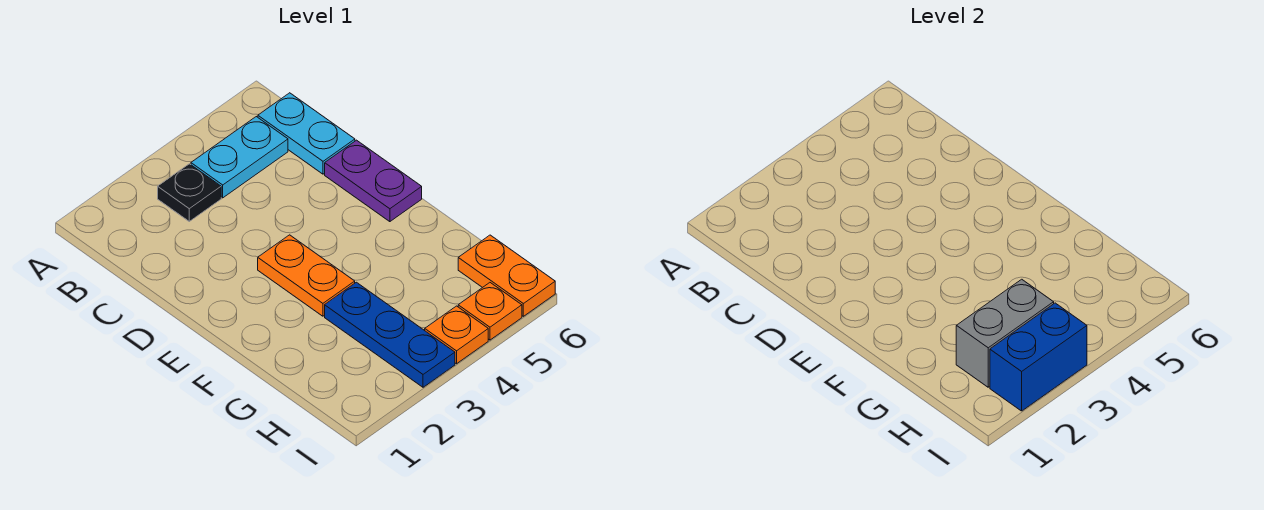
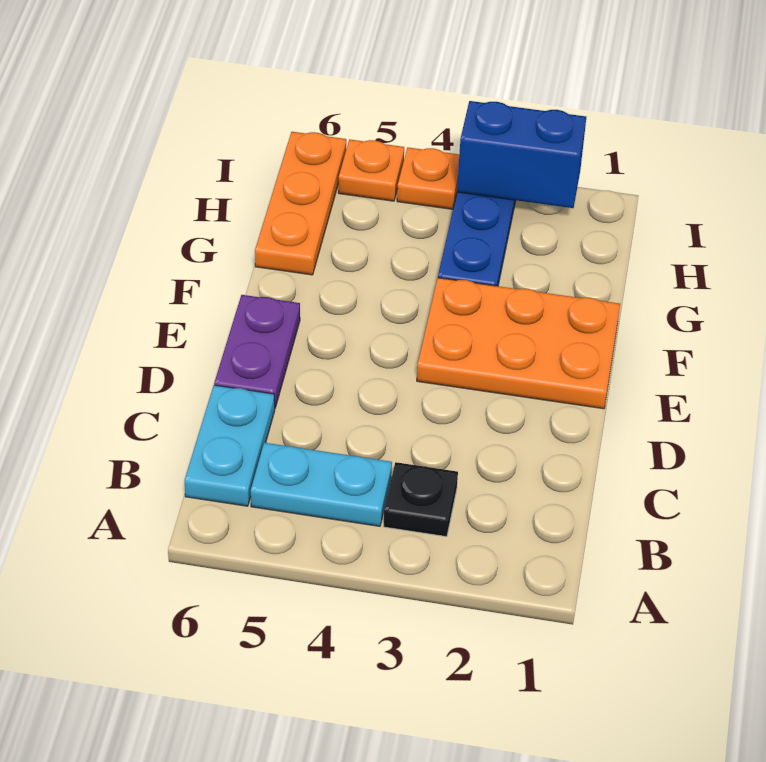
orange 1x2 plate [258,235,355,316] -> orange 2x3 plate [417,278,620,409]
grey 1x2 brick [956,279,1054,387] -> none
orange 1x2 plate [458,235,555,316] -> orange 1x3 plate [255,132,346,275]

